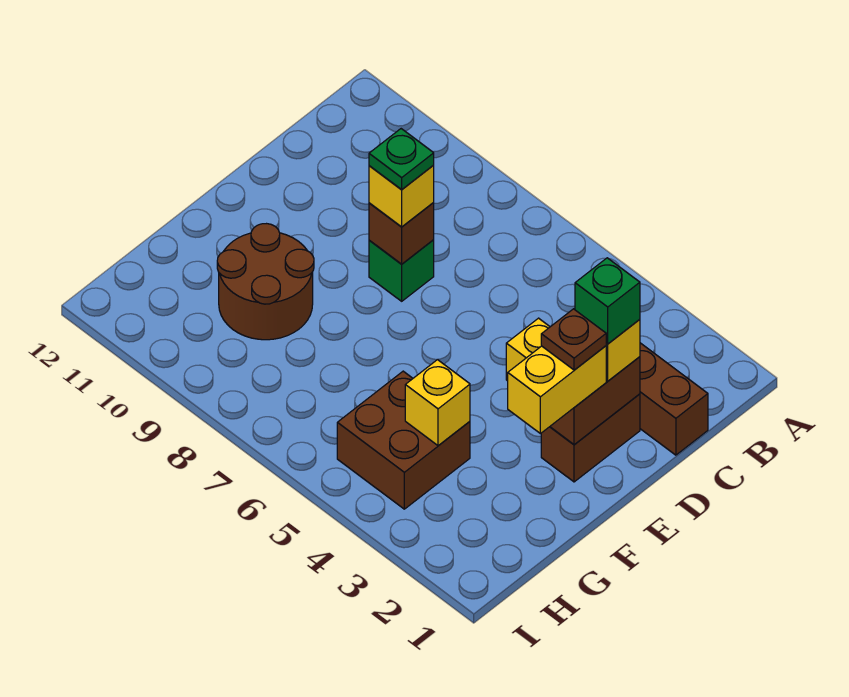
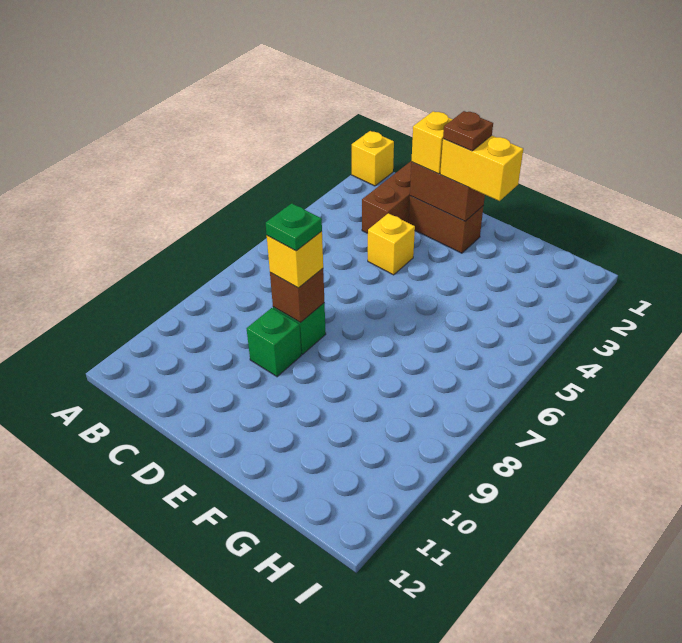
green 1x1 brick [575,258,640,344] -> green 1x1 brick moved to [247,308,301,377]
brown 2x2 round brick [217,224,314,340] -> none
brown 2x2 brick [337,371,470,509] -> none
yellow 1x1 brick [405,360,470,446] -> yellow 1x1 brick moved to [352,131,394,186]

